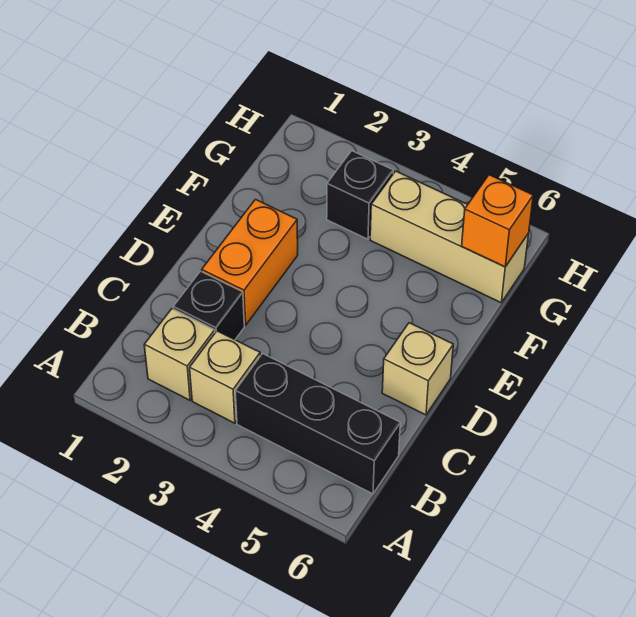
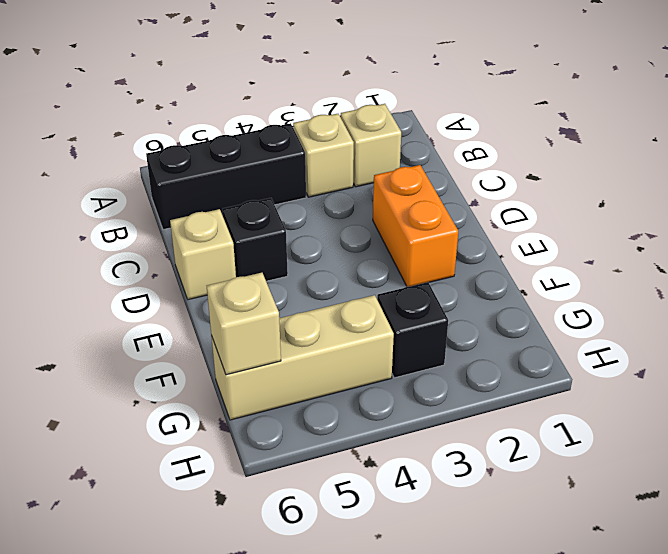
black 1x1 brick [173,271,244,340] -> black 1x1 brick moved to [222,198,288,281]
orange 1x1 brick [462,175,533,267] -> tan 1x1 brick [207,273,281,375]

